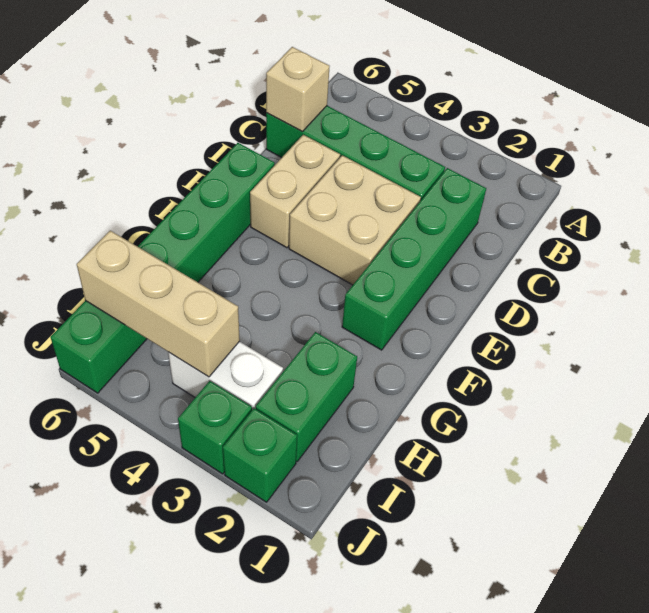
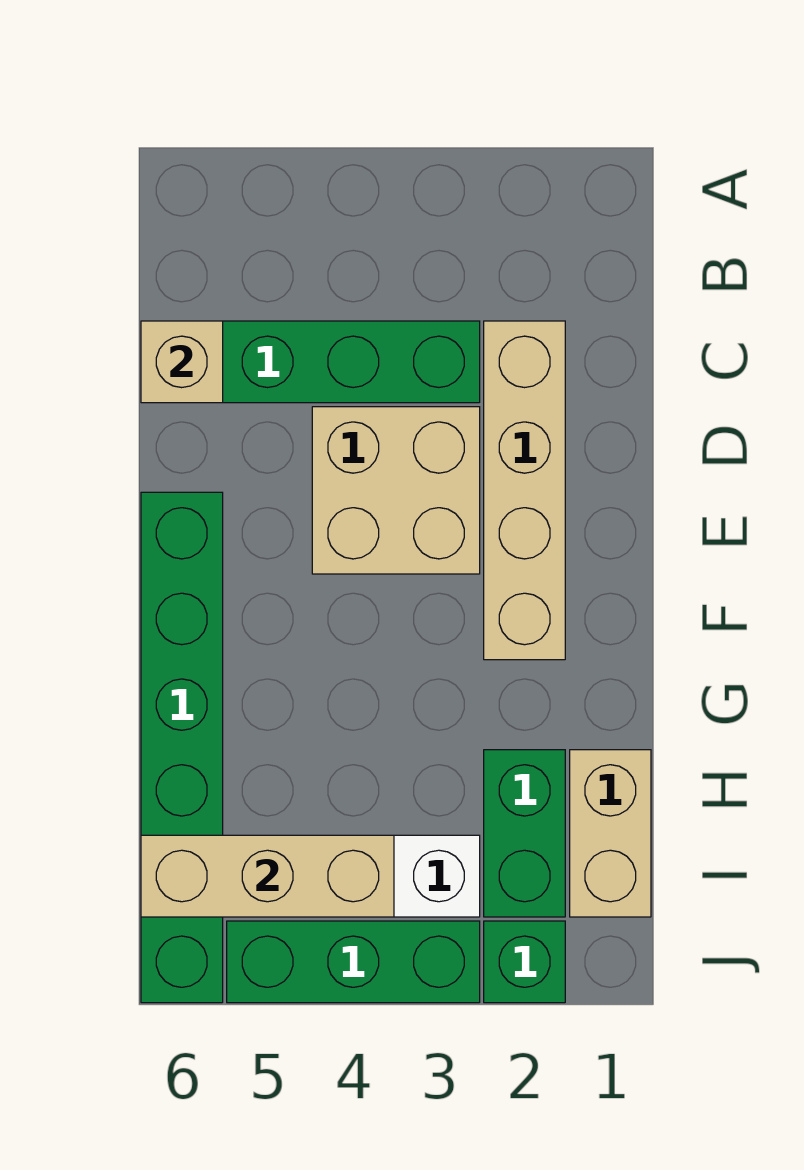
green 1x4 brick [342,168,486,350] -> tan 1x4 brick [484,321,565,660]
tan 1x2 brick [250,135,340,248] -> tan 1x2 brick moved to [570,750,651,917]
green 1x1 brick [178,381,252,474] -> green 1x3 brick [227,921,480,1003]

